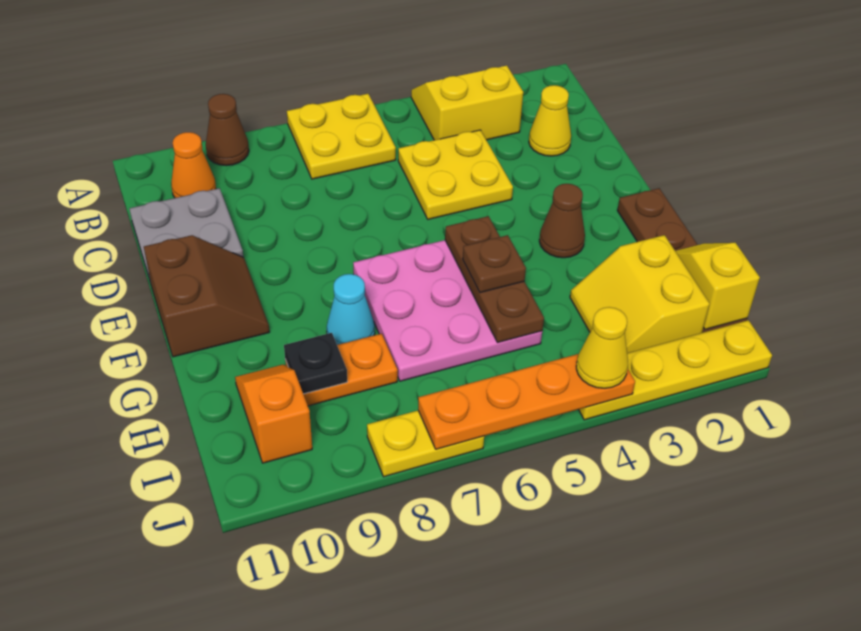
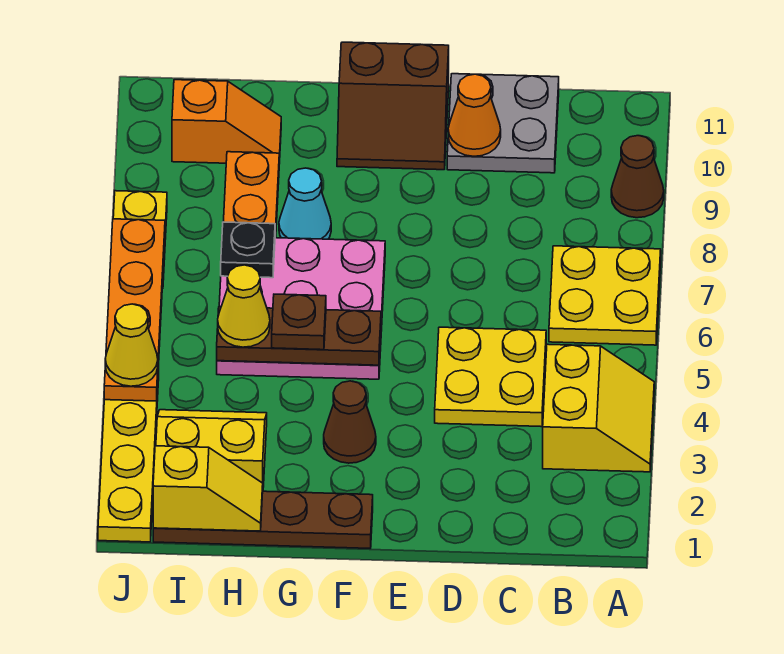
orange 1x1 cone [171,132,216,198] -> orange 1x1 cone moved to [448,74,501,156]
yellow 1x1 cone [529,85,571,156] -> yellow 1x1 cone moved to [218,265,270,347]
black 1x1 plate [284,333,347,394] -> black 1x1 plate moved to [221,222,275,278]

